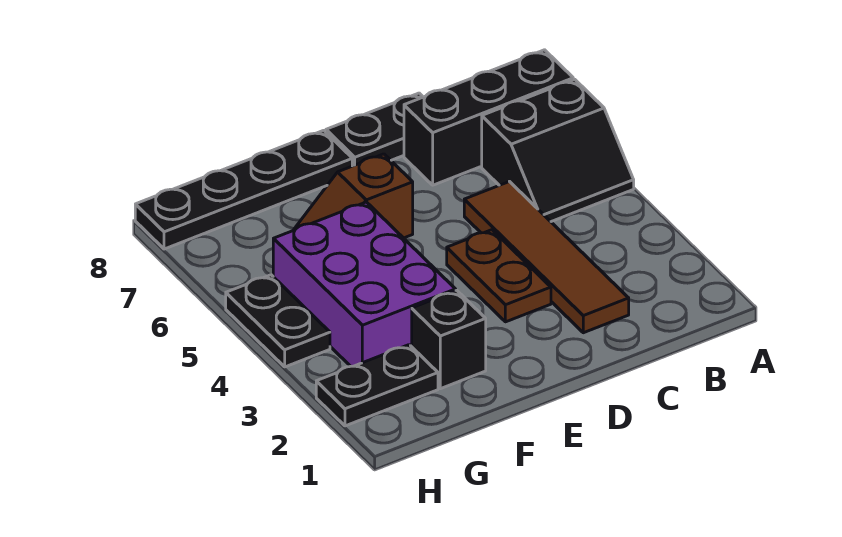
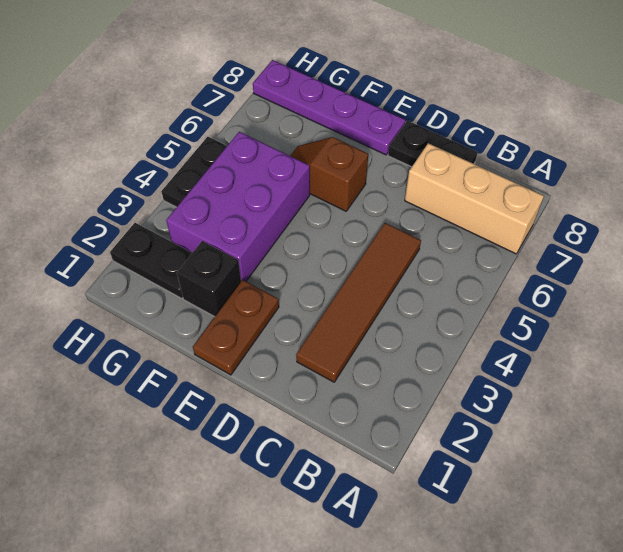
black 2x2 slope [482,79,634,222] -> none
black 1x3 brick [404,50,573,185] -> tan 1x3 brick [405,143,544,254]
brown 1x2 plate [447,230,551,322] -> brown 1x2 plate moved to [193,280,279,375]
black 1x4 plate [135,130,352,249] -> purple 1x4 plate [253,60,405,155]

